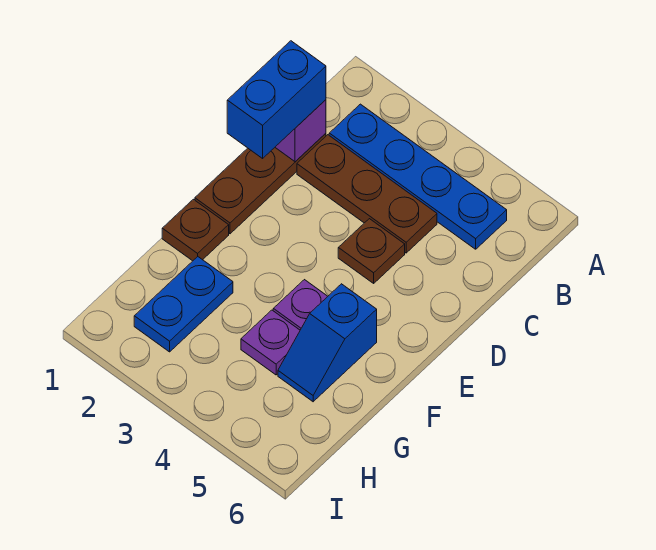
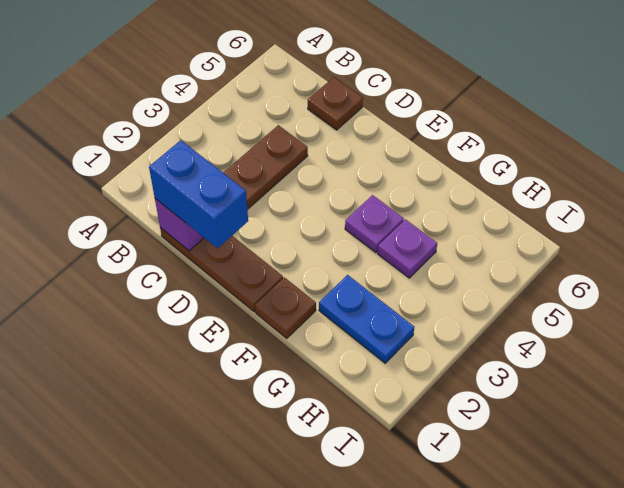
blue 1x4 plate [329,104,507,249] -> none
brown 1x1 plate [338,219,405,283] -> brown 1x1 plate moved to [308,77,363,130]
blue 1x2 slope [278,284,377,402] -> none

